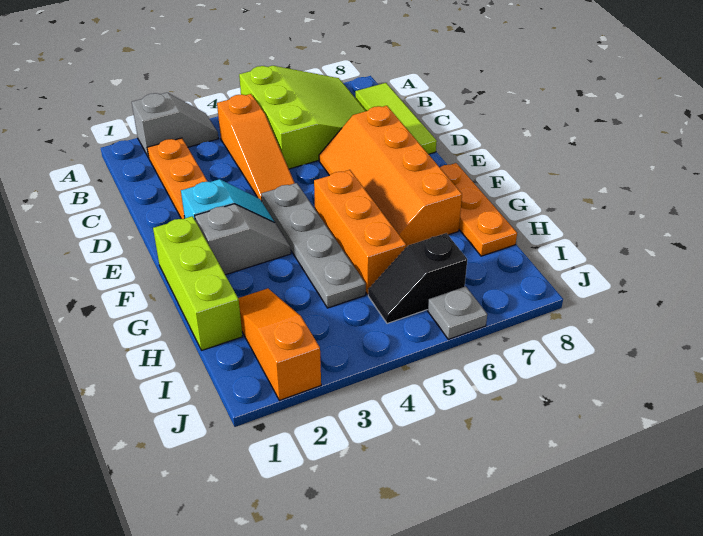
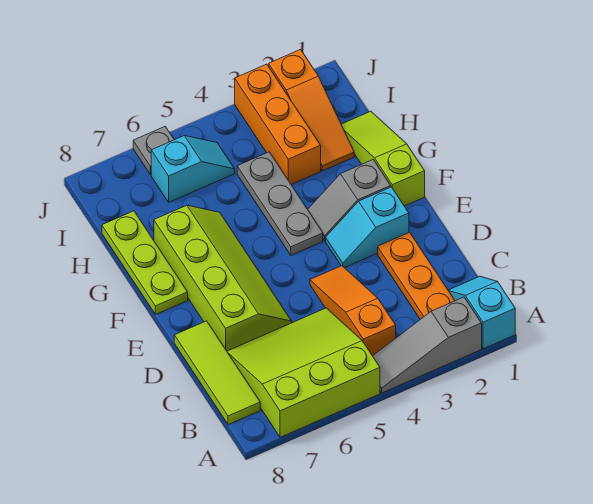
none -> cyan 1x2 slope [448,276,515,349]
grey 1x2 slope [132,93,218,158] -> grey 1x3 slope [373,297,482,393]
lime 3x3 slope [239,66,365,169] -> lime 3x3 slope turned to [227,308,380,437]
orange 2x4 slope [319,106,462,247] -> lime 2x4 slope [154,205,292,351]
grey 1x4 plate [262,183,366,308] -> grey 1x3 plate [237,152,323,255]
lime 1x3 brick [153,216,242,350] -> lime 1x3 slope [341,111,425,206]
orange 1x3 brick [314,170,406,295] -> orange 1x3 brick moved to [235,64,321,184]
orange 1x3 plate [440,163,517,256] -> lime 1x3 plate [102,211,188,315]
black 1x2 slope [368,233,467,324] -> cyan 1x2 slope [151,136,235,202]

